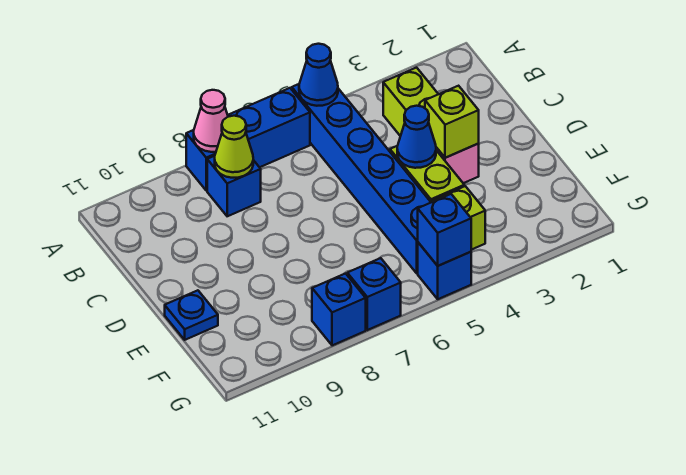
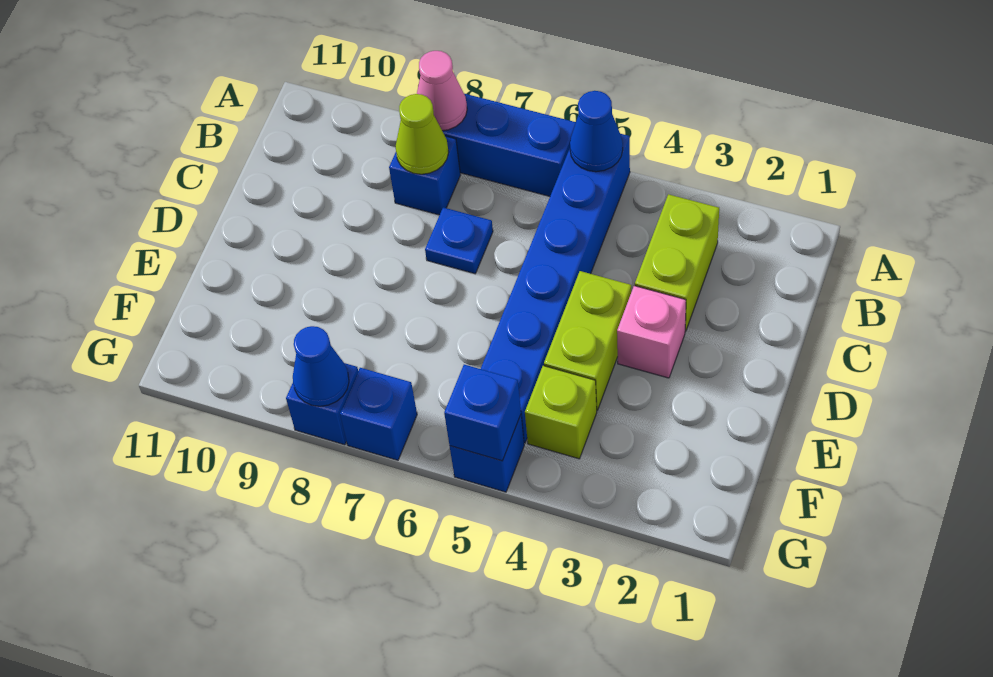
lime 1x1 brick [425,86,479,158] -> none
blue 1x1 cone [397,106,436,168] -> blue 1x1 cone moved to [293,326,349,406]
blue 1x1 plate [165,290,218,340] -> blue 1x1 plate moved to [425,207,493,274]

